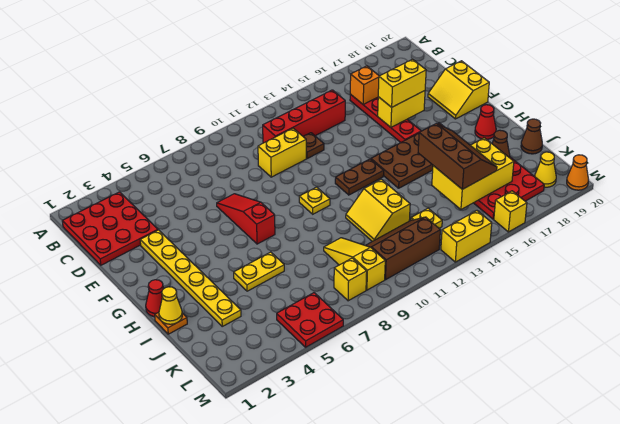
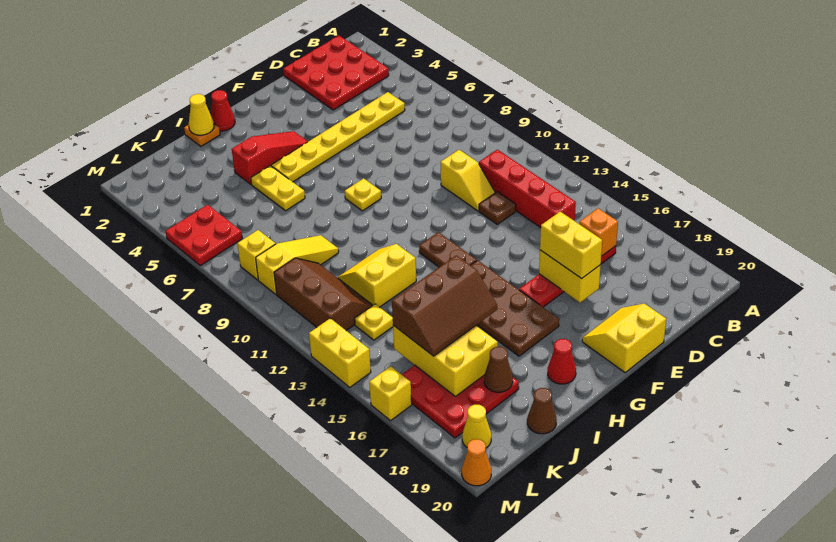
yellow 1x2 brick [258,128,306,177] -> yellow 1x2 slope [440,150,495,211]
yellow 1x6 plate [140,230,241,326] -> yellow 1x6 plate moved to [271,92,405,182]
red 1x3 slope [217,194,275,244] -> red 1x3 slope moved to [232,131,308,184]
yellow 1x1 plate [299,187,330,214] -> yellow 1x1 plate moved to [345,178,381,211]

